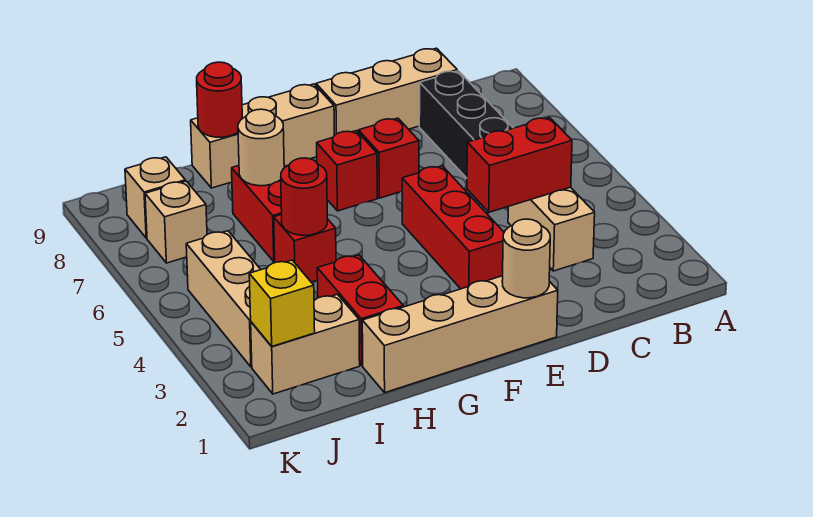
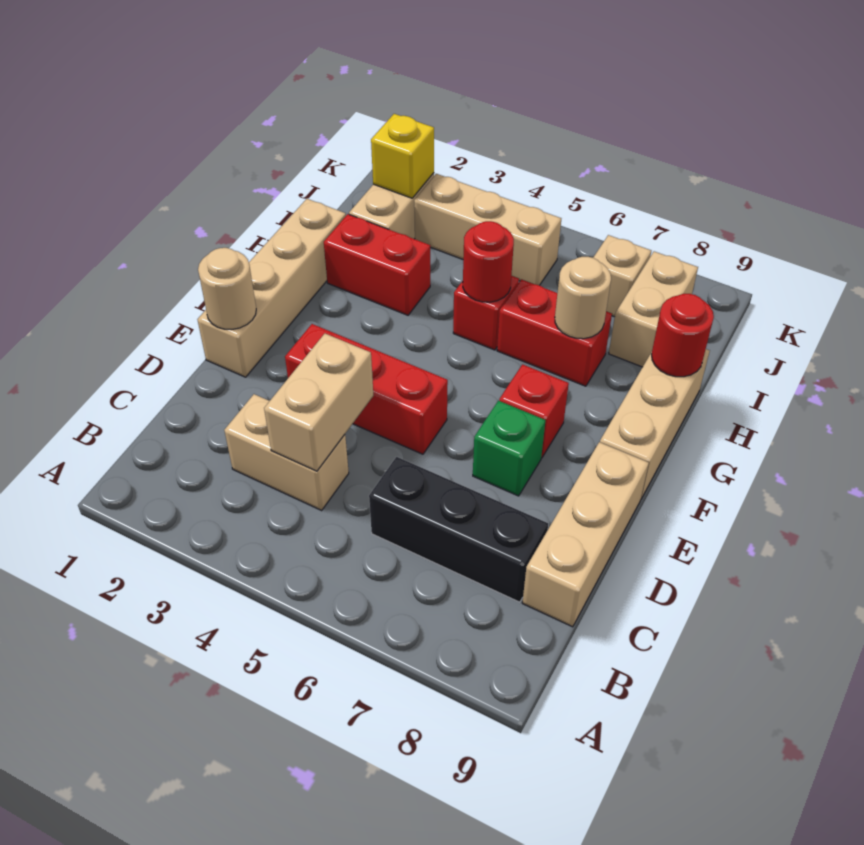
red 1x2 brick [467,117,572,212] -> tan 1x2 brick [264,334,373,471]
red 1x1 brick [358,118,419,198] -> green 1x1 brick [473,401,545,496]
tan 1x1 brick [125,157,185,238] -> tan 1x2 brick [609,251,698,367]

